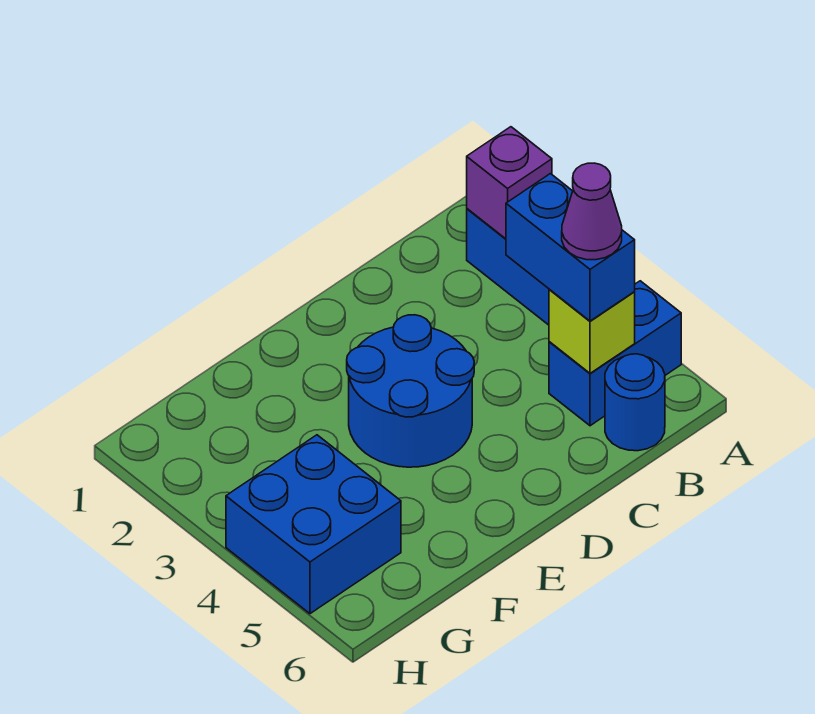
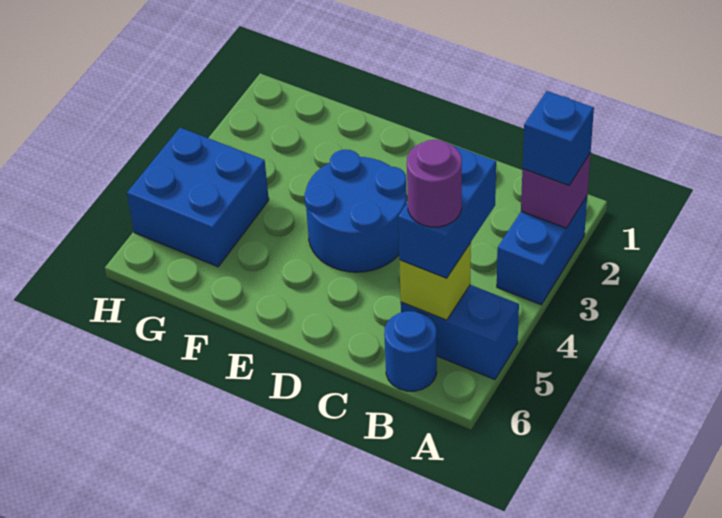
none -> blue 1x1 brick [523,91,594,185]
purple 1x1 cone [562,163,622,260] -> purple 1x1 round brick [407,140,462,227]

